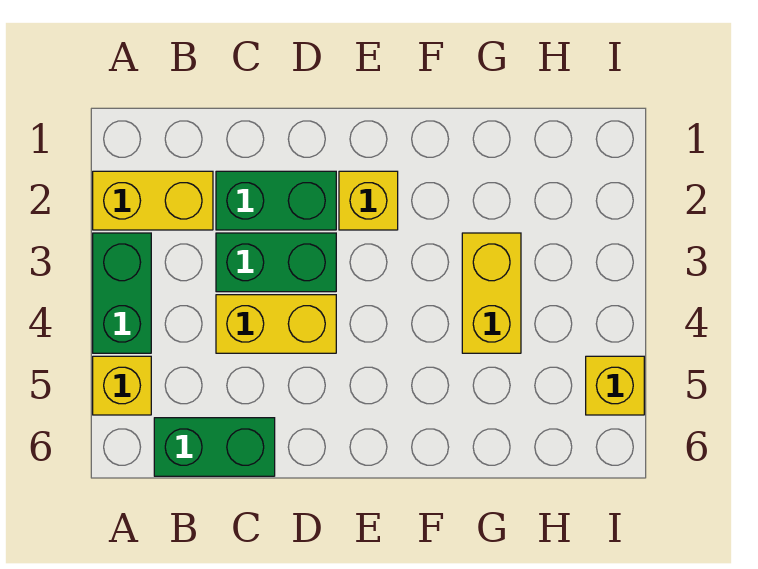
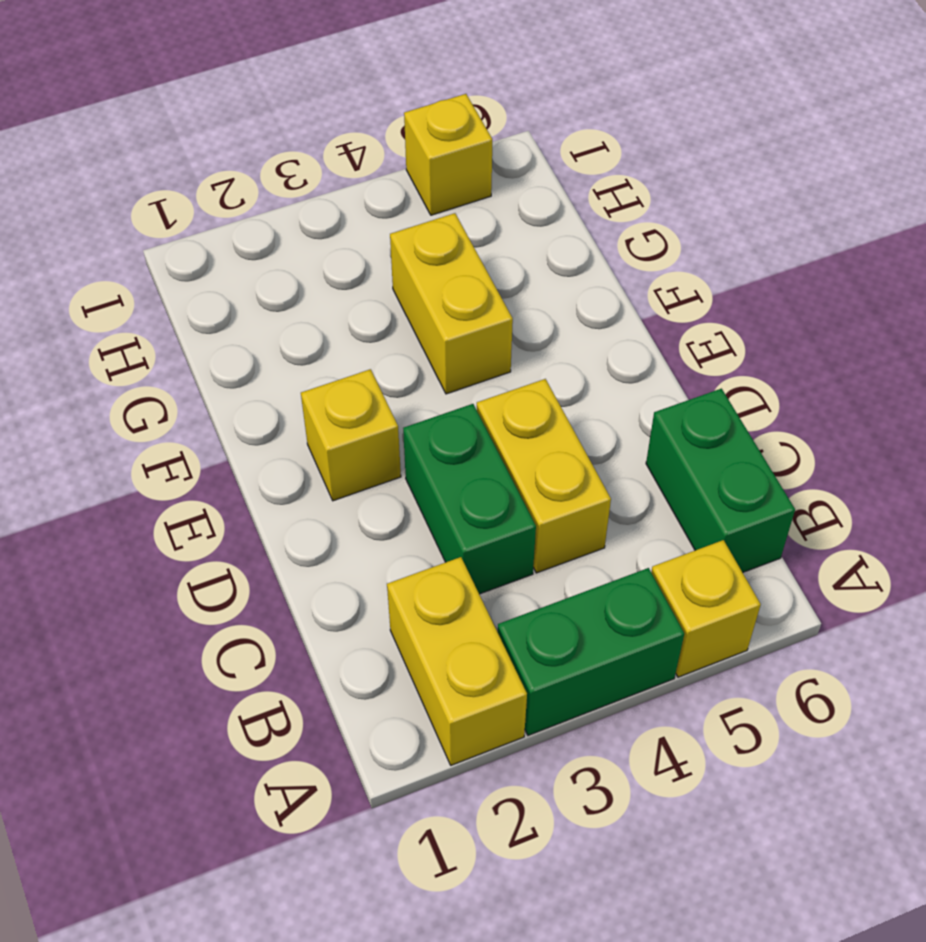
green 1x2 brick [216,171,336,230] -> none
yellow 1x2 brick [462,233,521,353] -> yellow 1x2 brick turned to [390,213,513,394]

